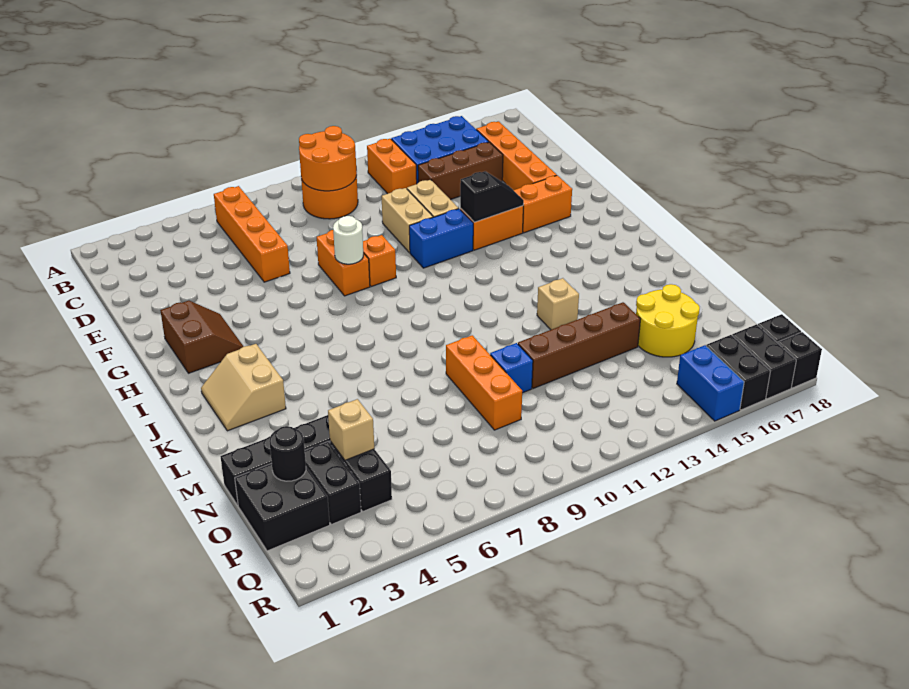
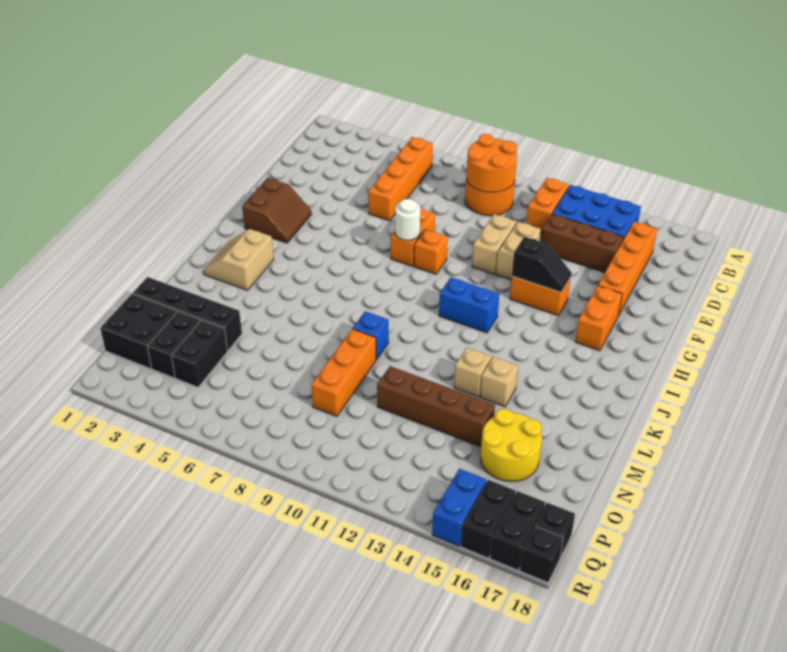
blue 1x2 brick [409,209,473,268] -> blue 1x2 brick moved to [439,277,499,333]
orange 1x2 brick [514,175,572,233] -> orange 1x2 brick turned to [575,286,622,351]
blue 1x1 brick [490,343,533,393] -> blue 1x1 brick moved to [353,311,389,359]
black 1x1 round brick [269,426,306,481] -> none
tan 1x1 brick [328,399,374,460] -> tan 1x1 brick moved to [480,357,518,407]

